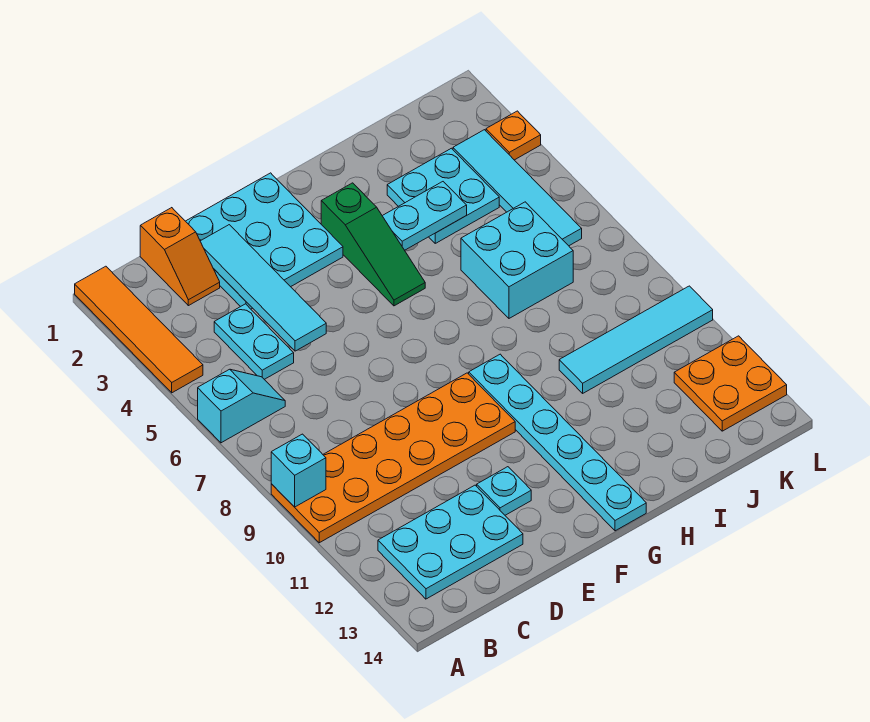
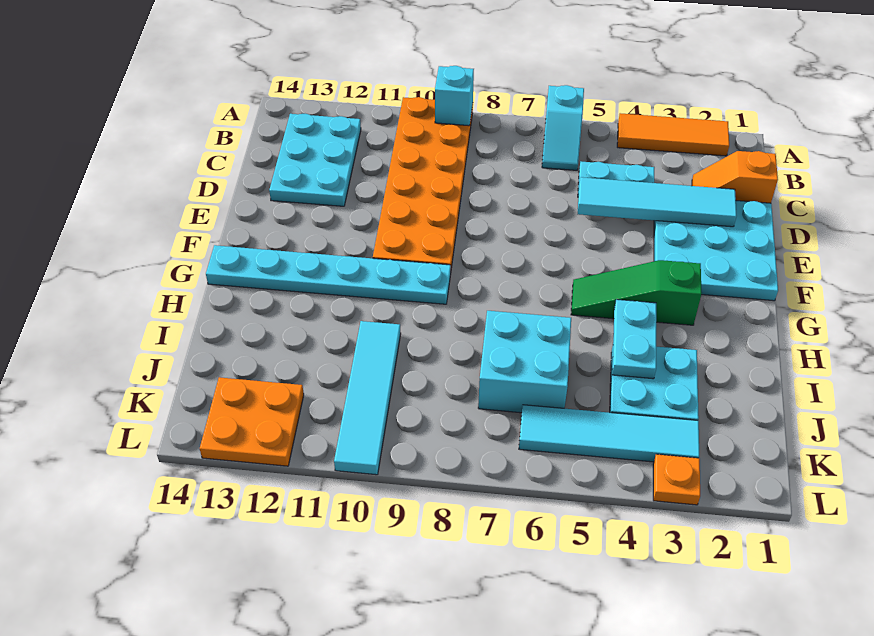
orange 1x4 tile [75,266,203,393] -> orange 1x3 tile [617,113,729,156]
cyan 1x1 plate [477,467,531,515] -> none

